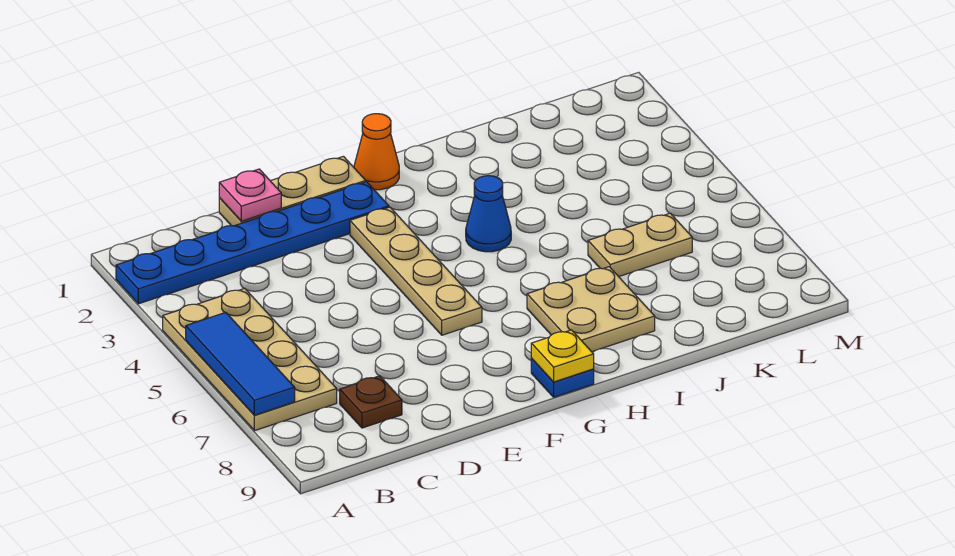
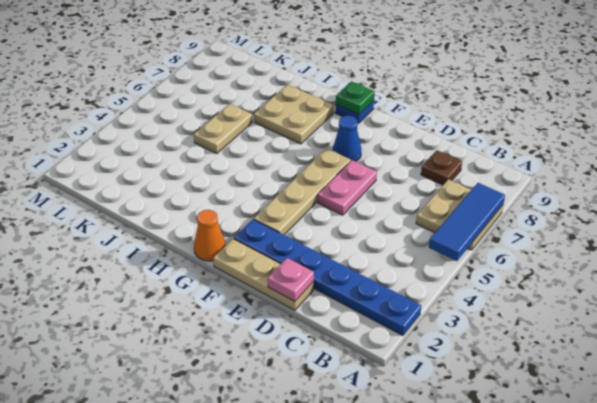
tan 2x4 plate [163,288,337,431] -> tan 2x2 plate [416,179,503,250]
none -> pink 1x2 plate [318,160,377,215]
yellow 1x1 plate [531,330,594,382] -> green 1x1 plate [336,81,375,115]
blue 1x1 cone [466,176,511,252] -> blue 1x1 cone moved to [333,116,362,162]
tan 1x2 plate [588,213,692,277] -> tan 1x2 plate turned to [194,104,252,153]

